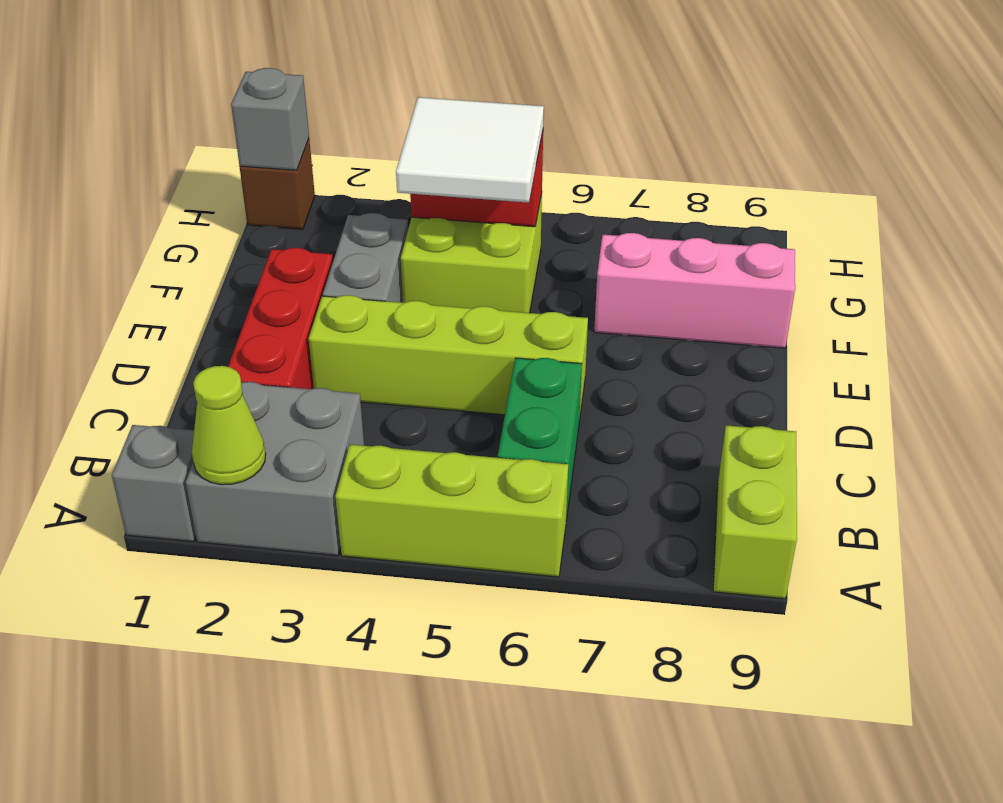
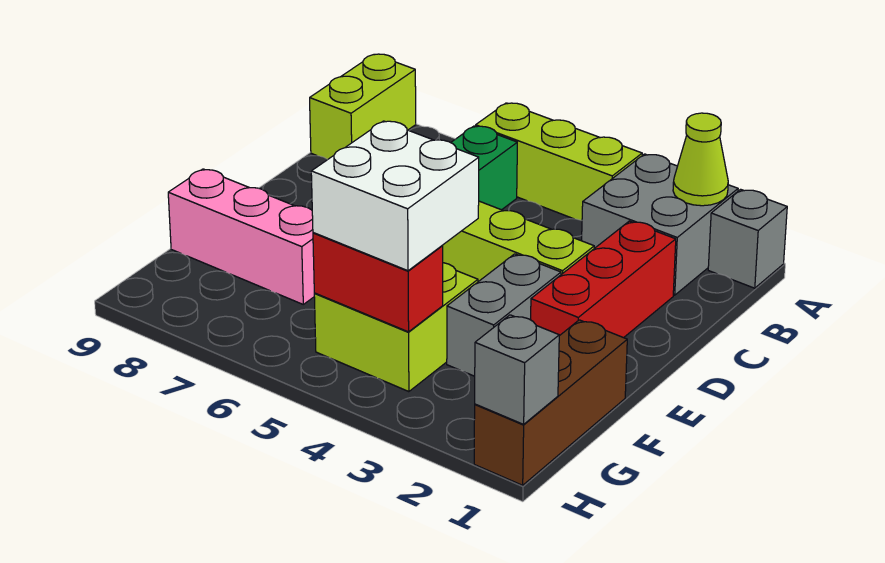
white 2x2 tile [396,97,544,203] -> white 2x2 brick [311,121,479,271]
brown 1x1 brick [240,139,315,229] -> brown 1x3 brick [474,320,627,485]

